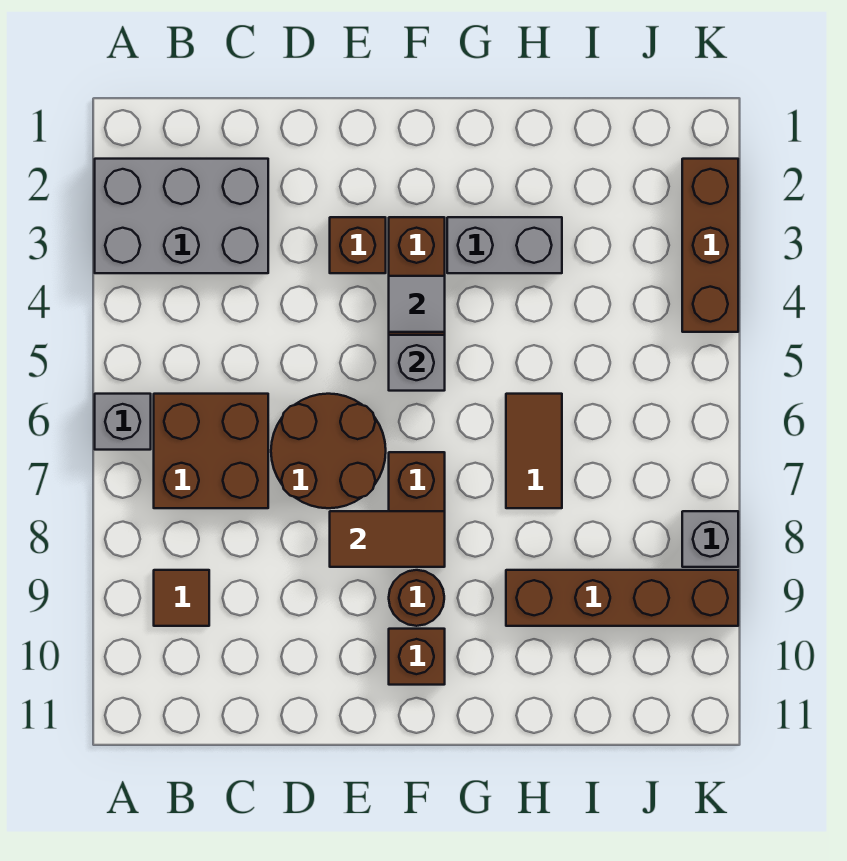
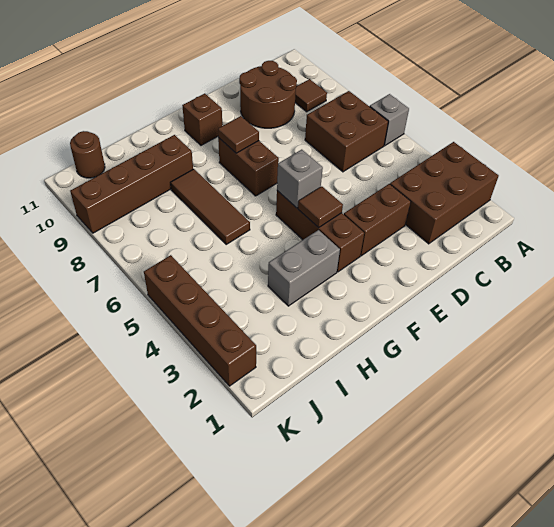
grey 2x3 brick [95,159,268,273] -> brown 2x3 brick [390,142,499,244]
brown 2x2 round brick [271,394,386,508] -> brown 2x2 round brick moved to [239,61,297,128]
brown 1x1 brick [330,217,386,273] -> brown 1x2 brick [344,184,411,256]
brown 1x2 tile [330,511,445,567] -> brown 1x1 tile [218,116,259,153]
grey 1x1 tile [389,276,445,332] -> brown 1x1 tile [298,186,343,228]
brown 1x1 round brick [389,570,444,626] -> brown 1x1 round brick moved to [70,131,105,178]
brown 1x2 tile [506,394,562,508] -> brown 1x3 tile [171,169,250,244]
brown 1x3 brick [682,159,738,332] -> brown 1x4 brick [144,255,256,386]
grey 1x1 brick [682,511,738,567] -> none

